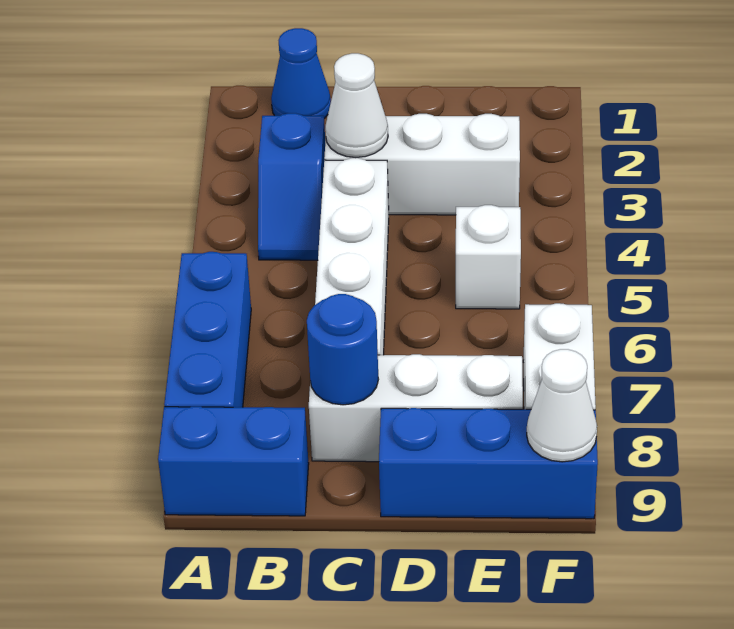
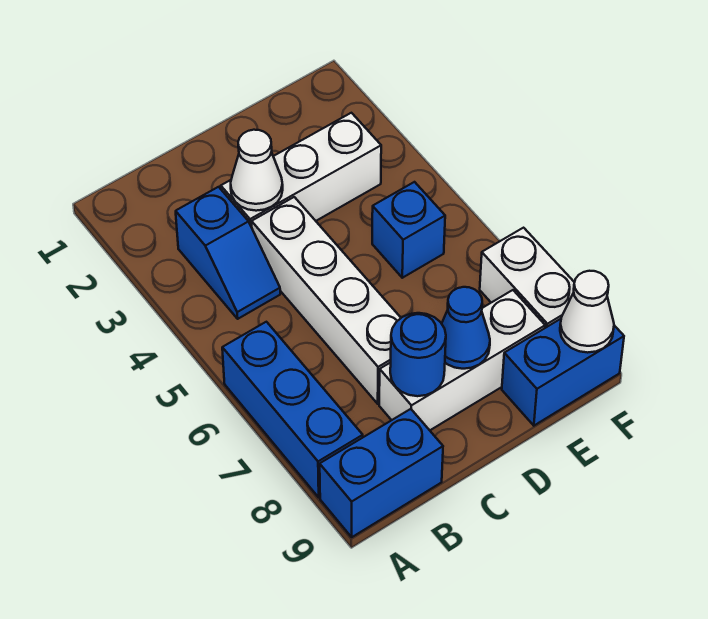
blue 1x1 cone [271,28,331,119] -> blue 1x1 cone moved to [442,287,490,369]
blue 1x3 brick [379,408,598,519] -> blue 1x2 brick [502,319,624,426]
white 1x1 brick [456,205,521,309] -> blue 1x1 brick [372,182,445,278]

